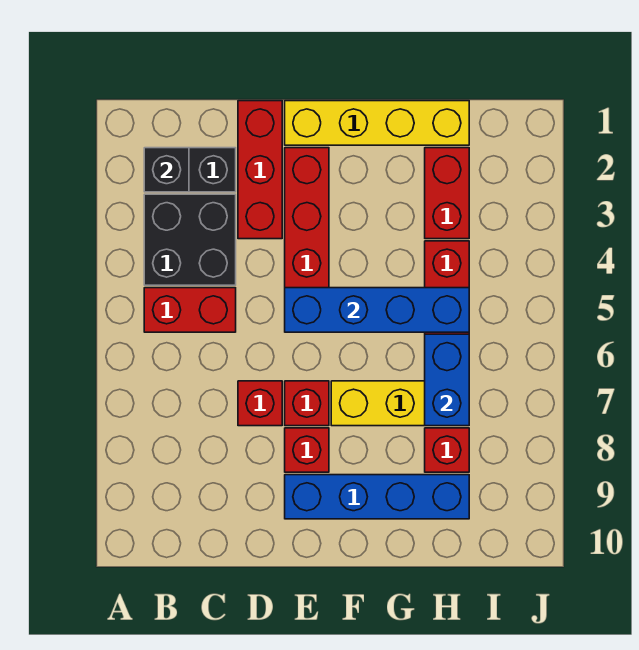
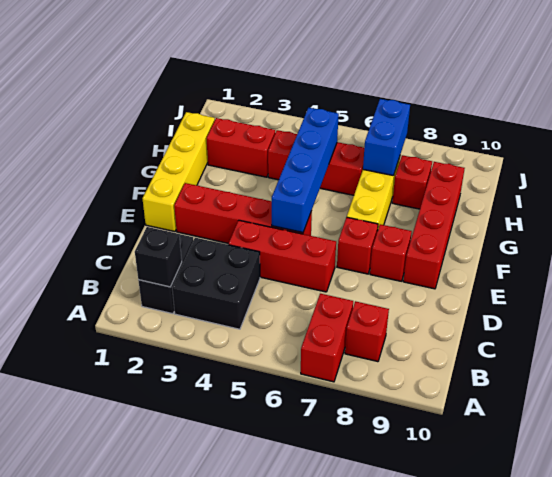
red 1x2 brick [144,288,236,332] -> red 1x2 brick moved to [301,294,353,382]
red 1x3 brick [238,101,282,239] -> red 1x3 brick moved to [228,220,336,292]
red 1x1 brick [238,381,282,426] -> red 1x1 brick moved to [345,301,389,362]
blue 1x4 brick [285,475,469,519] -> red 1x4 brick [403,162,465,289]
blue 1x2 brick [425,334,469,426] -> blue 1x2 brick turned to [363,99,410,176]

